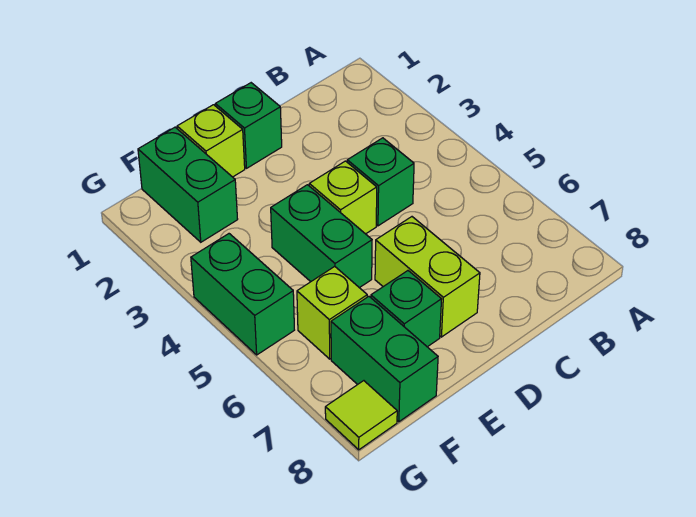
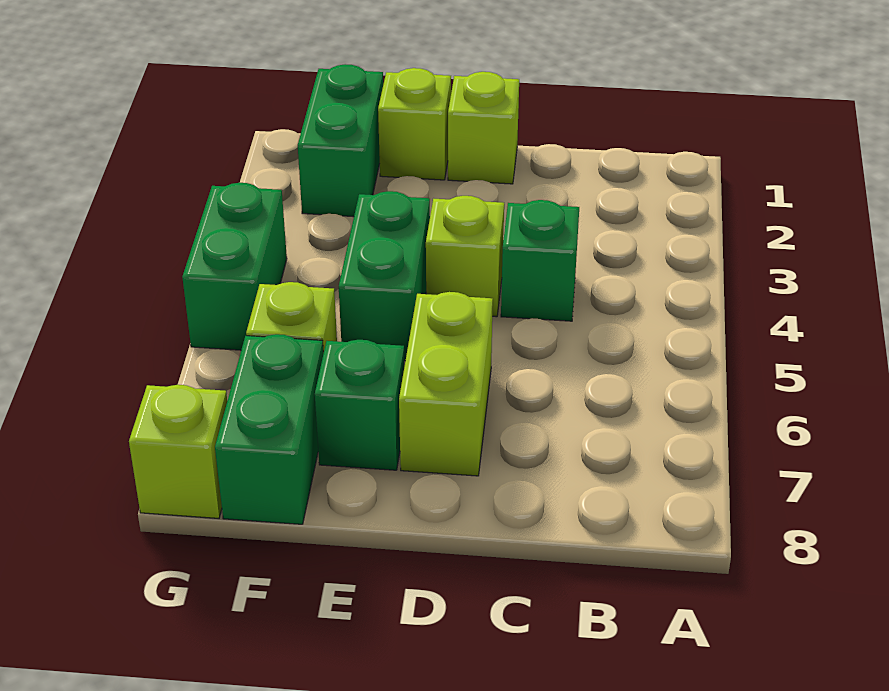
green 1x1 brick [215,83,282,168] -> lime 1x1 brick [448,72,519,184]
lime 1x1 tile [325,381,397,450] -> lime 1x1 brick [129,385,227,518]

